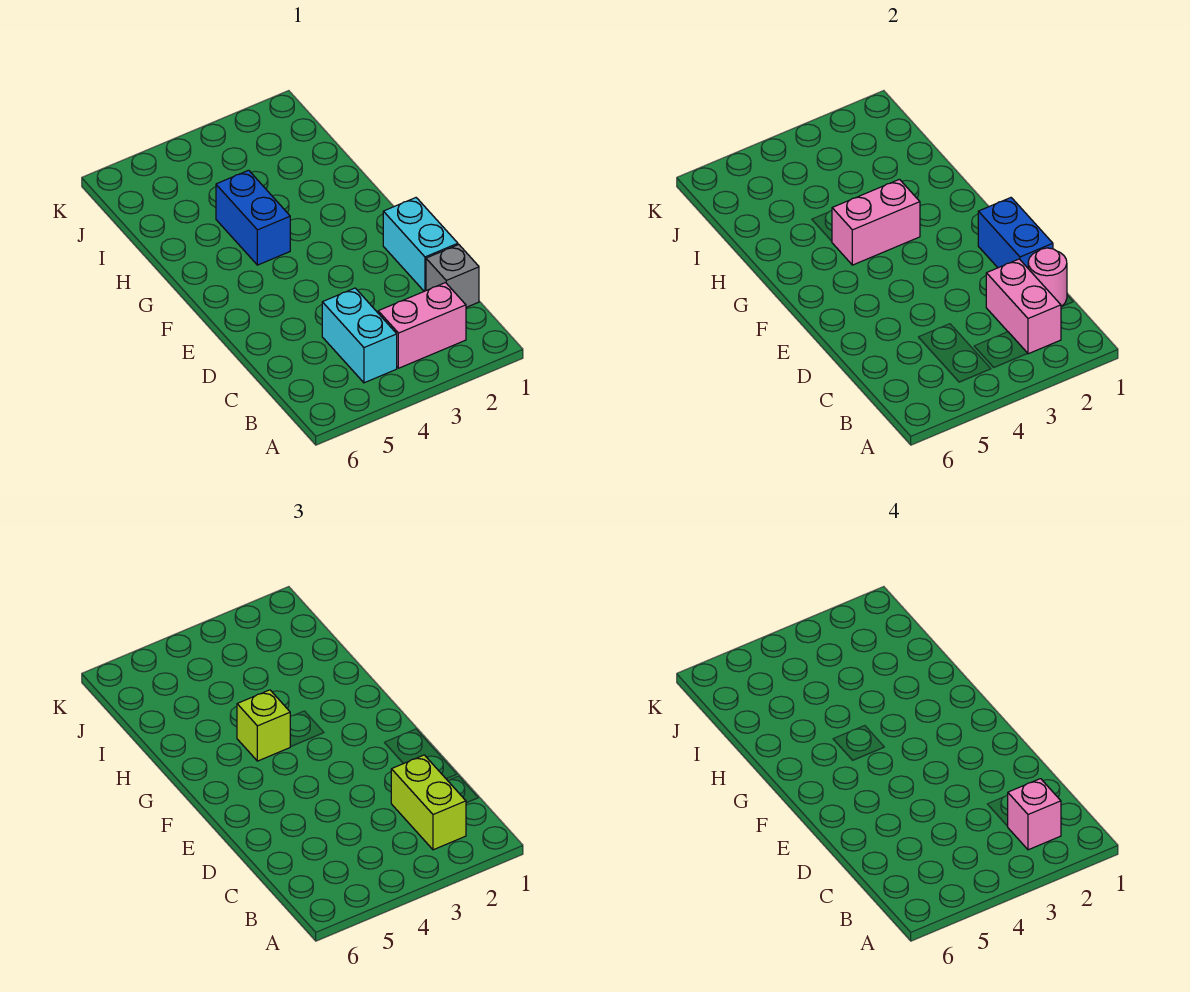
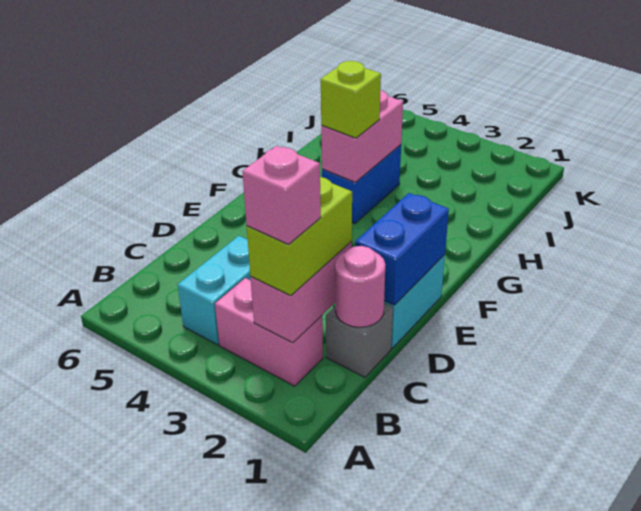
pink 1x2 brick [832,179,920,265] -> pink 1x2 brick turned to [321,90,403,182]

